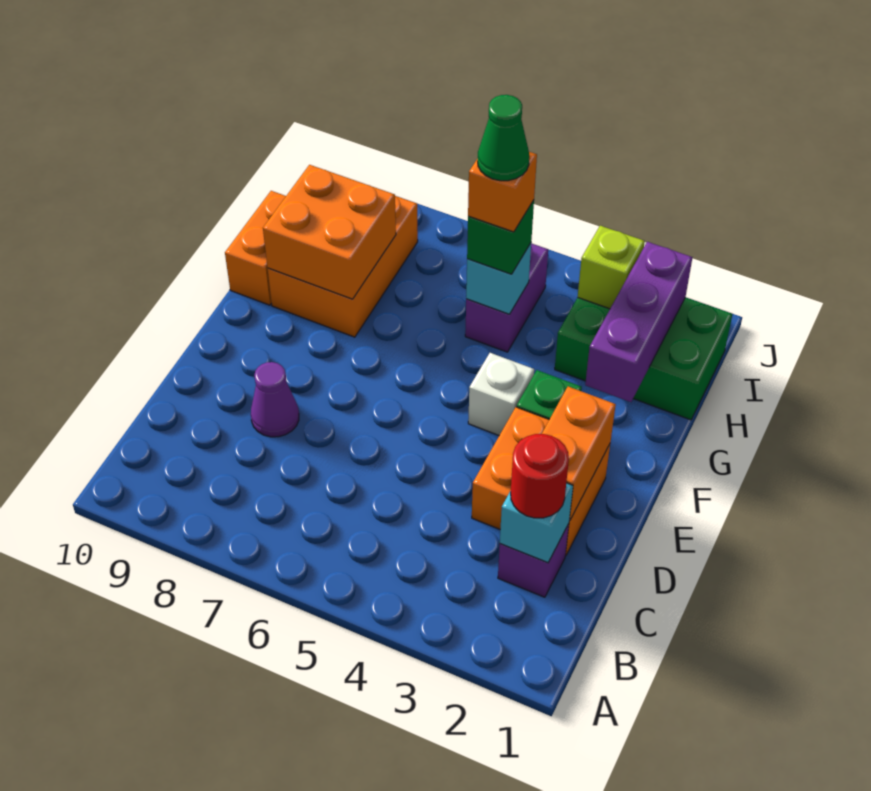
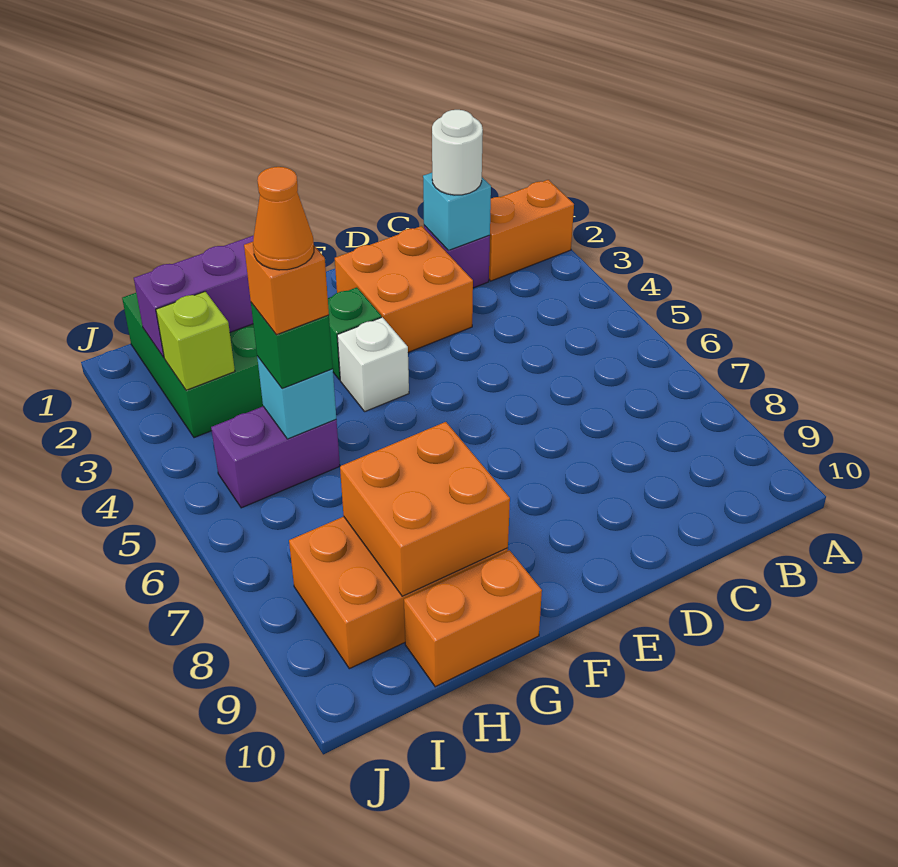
red 1x1 round brick [511,434,569,518] -> white 1x1 round brick [432,110,483,195]
orange 1x2 brick [542,387,616,521] -> orange 1x2 brick moved to [489,180,574,281]
purple 1x1 cone [251,362,299,437] -> none
green 1x1 cone [478,95,529,181] -> orange 1x1 cone [253,167,314,270]

